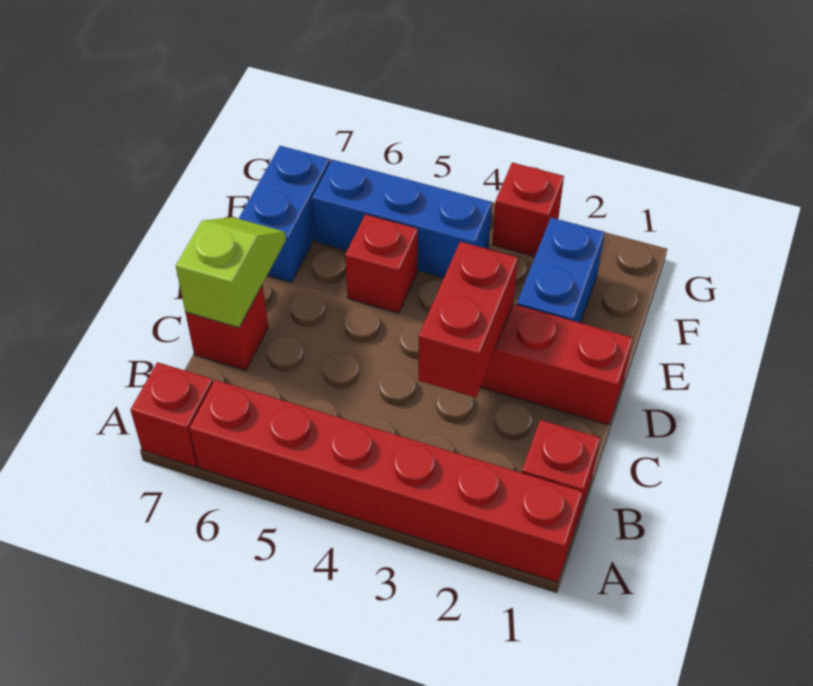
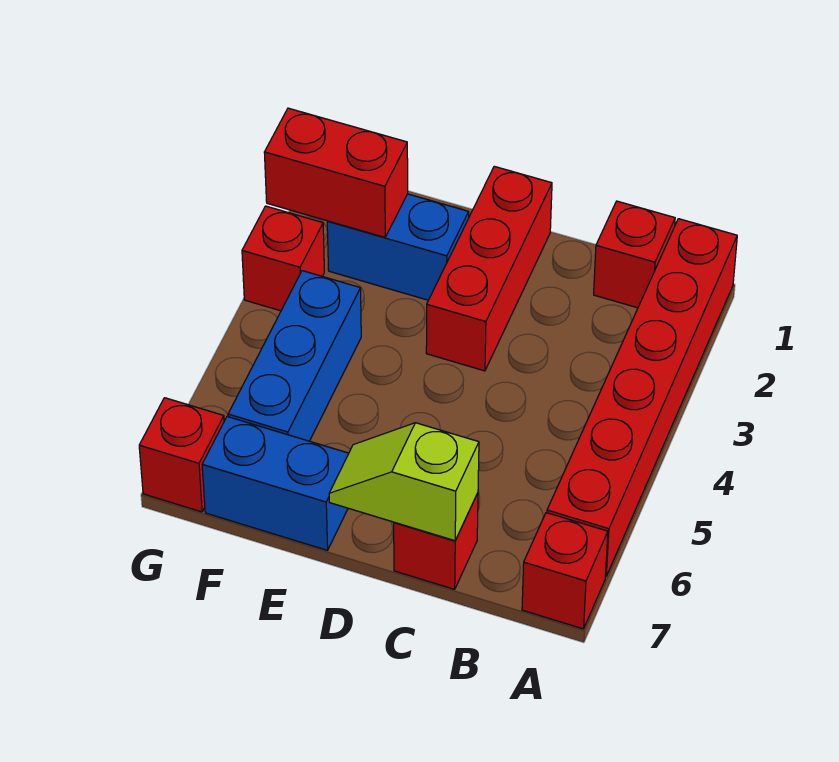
red 1x2 brick [418,242,518,398] -> red 1x2 brick moved to [264,108,408,237]
red 1x1 brick [345,214,418,313] -> red 1x1 brick moved to [139,398,224,512]

